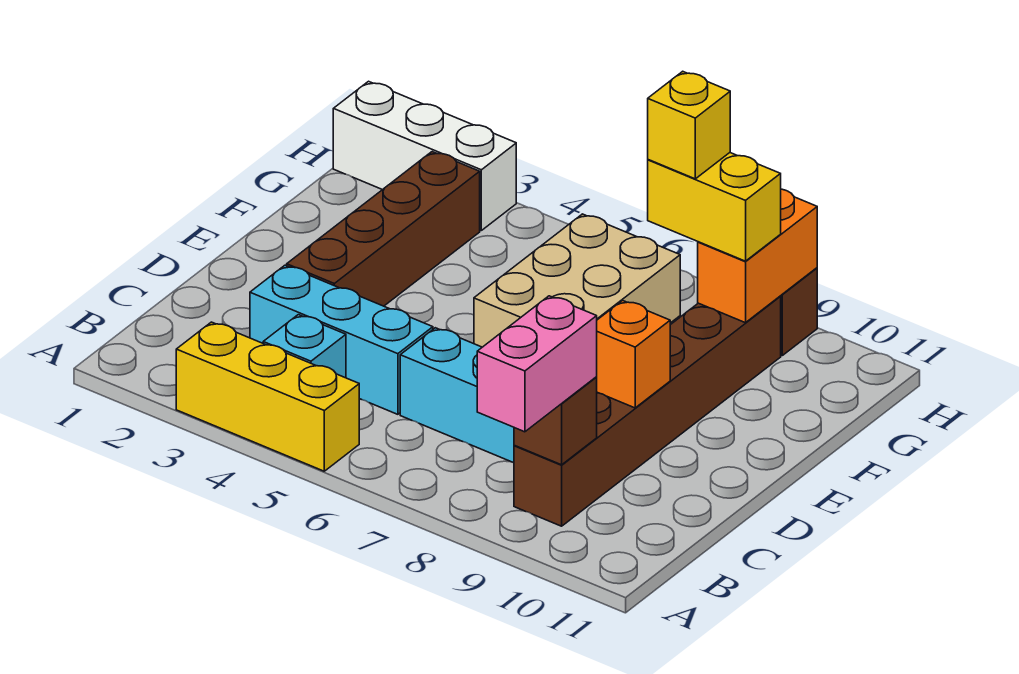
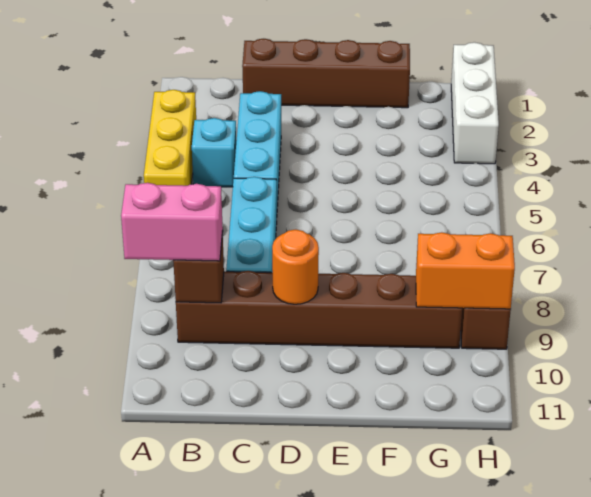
brown 1x4 brick [287,152,480,306] -> brown 1x4 brick moved to [242,39,410,108]
orange 1x1 brick [597,301,670,408] -> orange 1x1 round brick [272,230,319,304]
tan 2x3 brick [474,214,680,347] -> none
yellow 1x2 brick [648,153,781,261] -> none
yellow 1x1 brick [648,71,730,179] -> none

